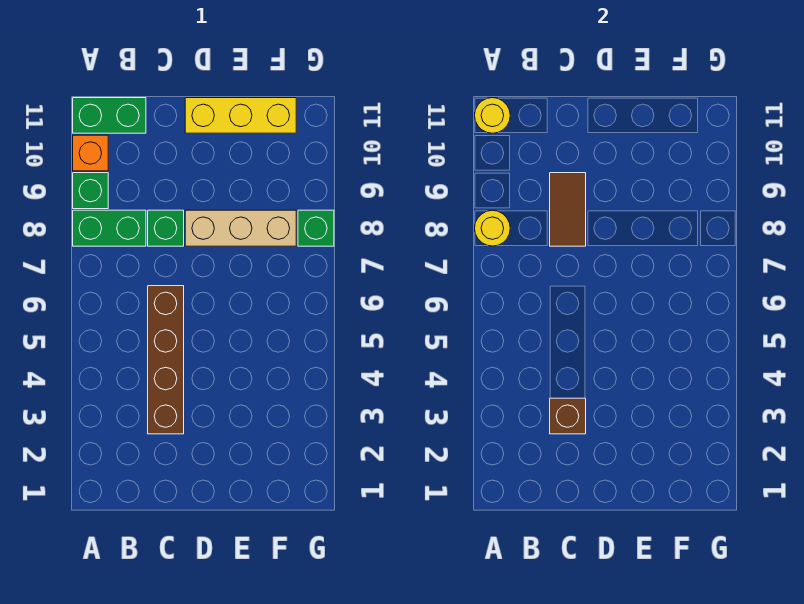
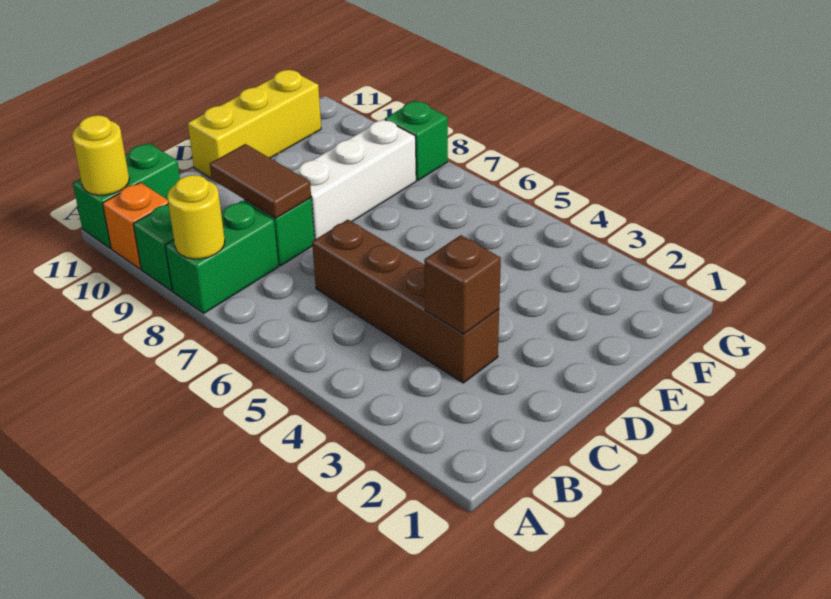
tan 1x3 brick [185,210,296,246] -> white 1x3 brick [293,119,416,239]

